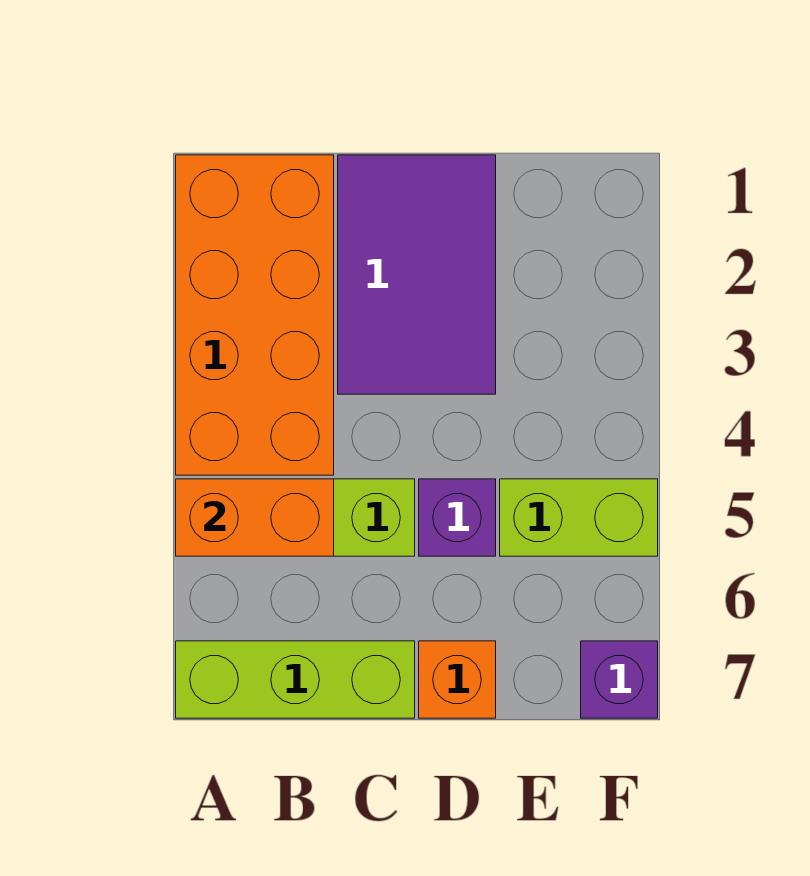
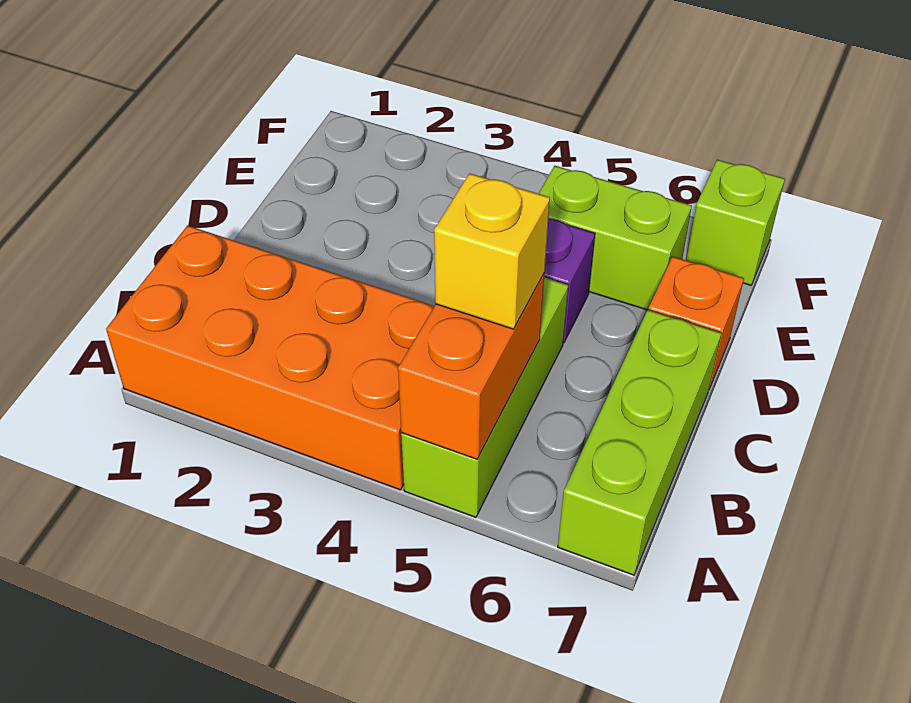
none -> yellow 1x1 brick [434,173,550,329]
purple 2x3 tile [338,155,496,394] -> none
lime 1x2 brick [500,479,658,556] -> lime 1x2 brick turned to [538,166,692,310]
purple 1x1 brick [581,641,658,718] -> lime 1x1 brick [686,160,785,285]

